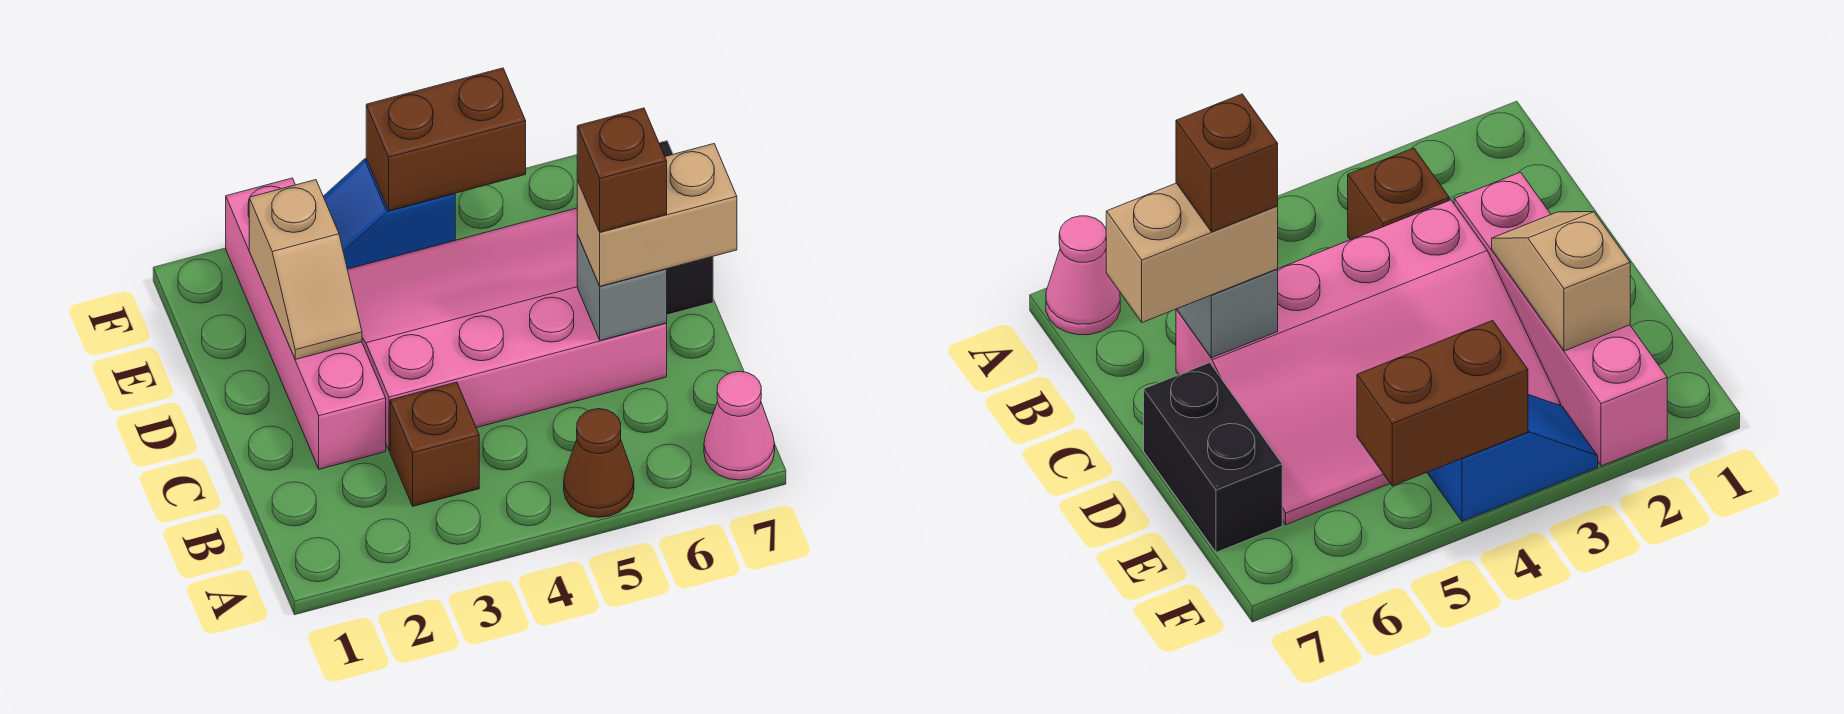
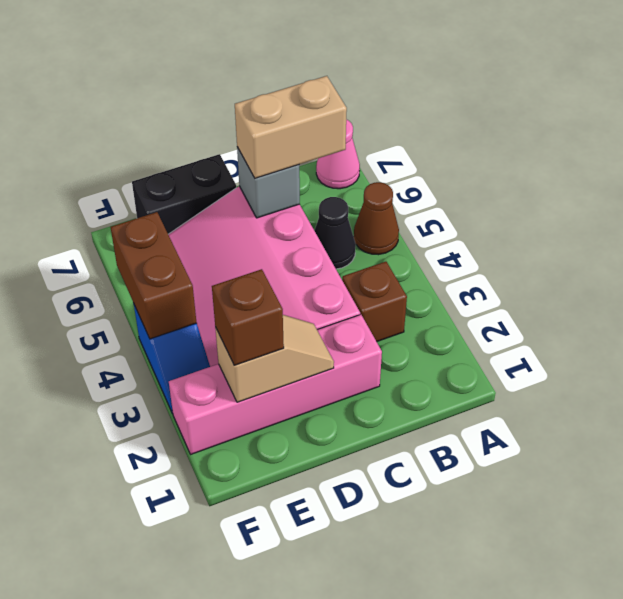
none -> black 1x1 cone [314,197,356,269]
tan 1x2 brick [577,144,737,286] -> tan 1x2 brick turned to [235,76,347,178]
brown 1x1 brick [577,108,667,232] -> brown 1x1 brick moved to [212,269,284,365]

